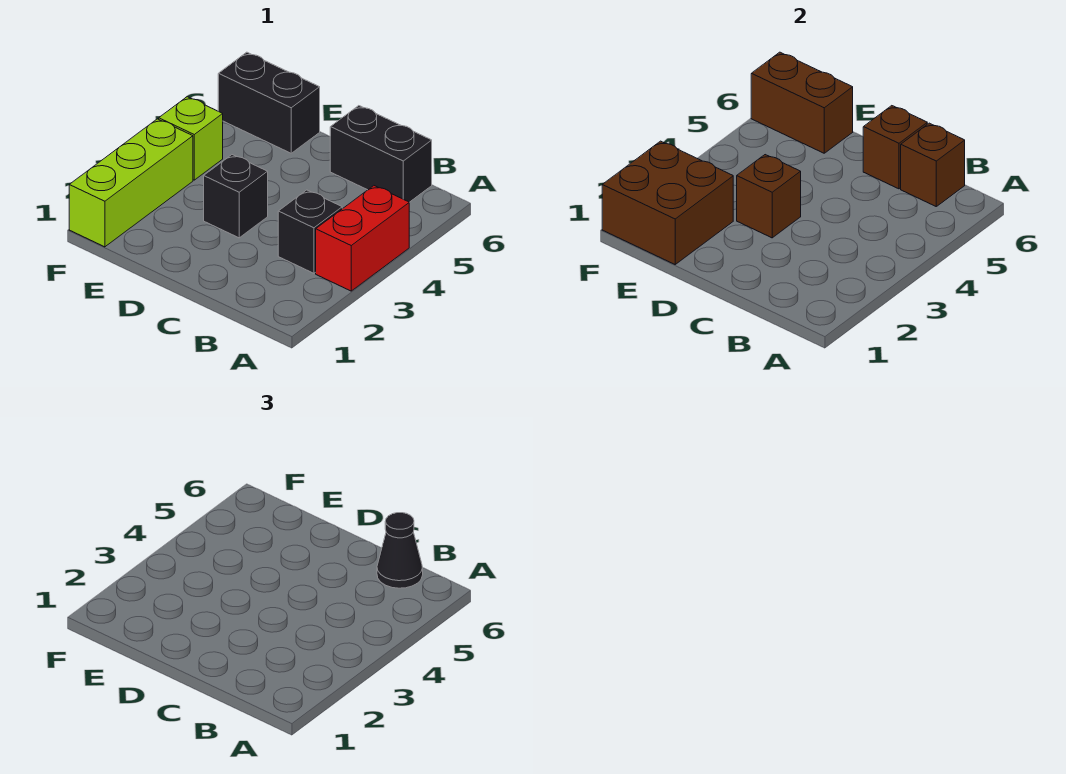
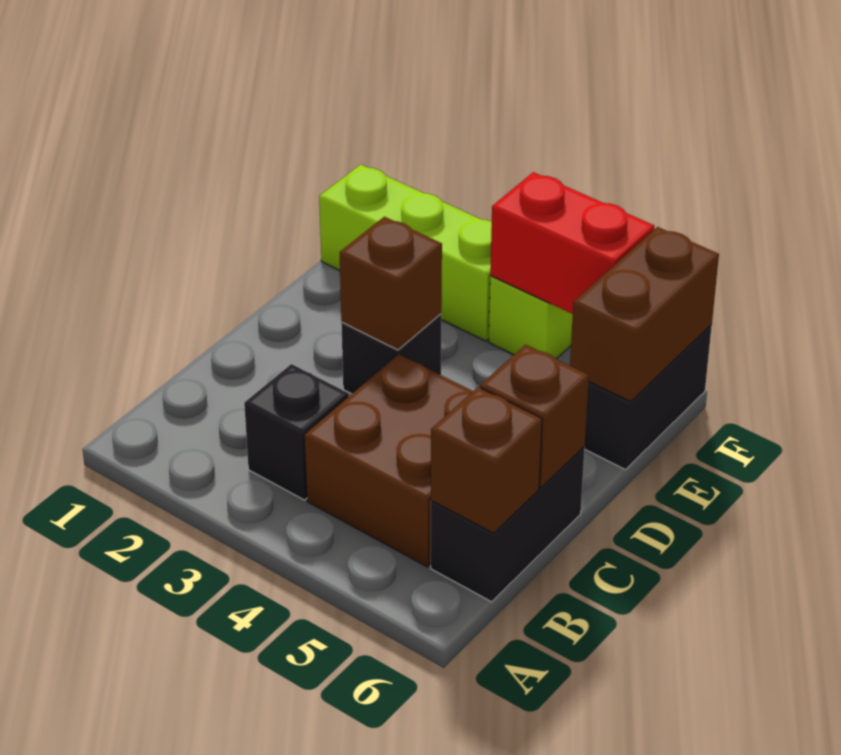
red 1x2 brick [316,186,409,291] -> red 1x2 brick moved to [490,172,654,314]
black 1x1 cone [377,513,423,588] -> none
brown 2x2 brick [602,141,733,264] -> brown 2x2 brick moved to [305,354,473,567]

